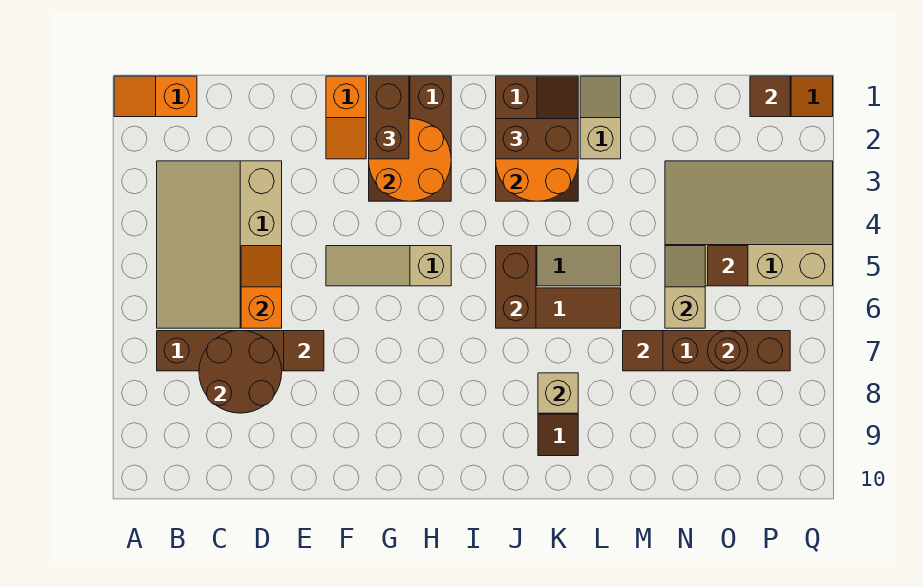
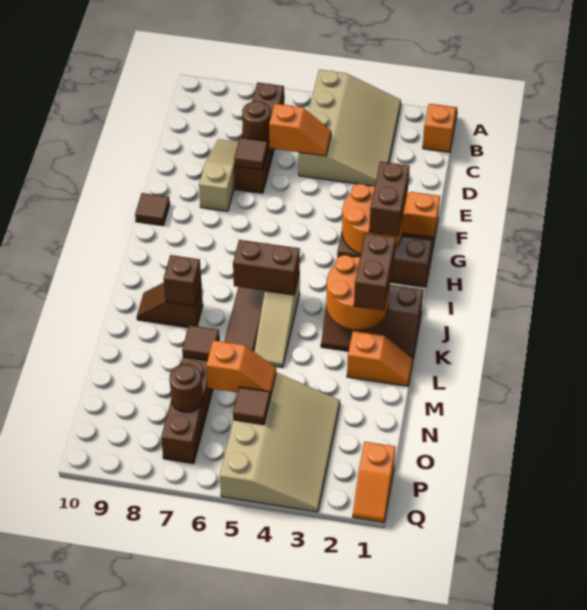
tan 3x4 slope [157,161,282,328] -> tan 3x4 slope turned to [299,70,401,186]
brown 2x2 round brick [199,331,282,413] -> brown 1x1 round brick [242,101,271,141]
tan 1x3 slope [326,246,451,286] -> tan 1x3 slope moved to [199,139,238,211]
brown 1x2 brick [369,76,409,159] -> brown 1x2 brick turned to [369,162,410,236]
tan 1x1 brick [538,373,578,413] -> brown 1x1 brick [164,255,201,306]
tan 1x2 slope [580,76,621,159] -> orange 1x2 slope [347,331,413,386]
tan 1x2 slope [665,246,705,328] -> orange 1x2 slope [206,340,276,397]
brown 1x1 tile [750,76,790,117] -> brown 1x1 tile moved to [135,193,170,225]

